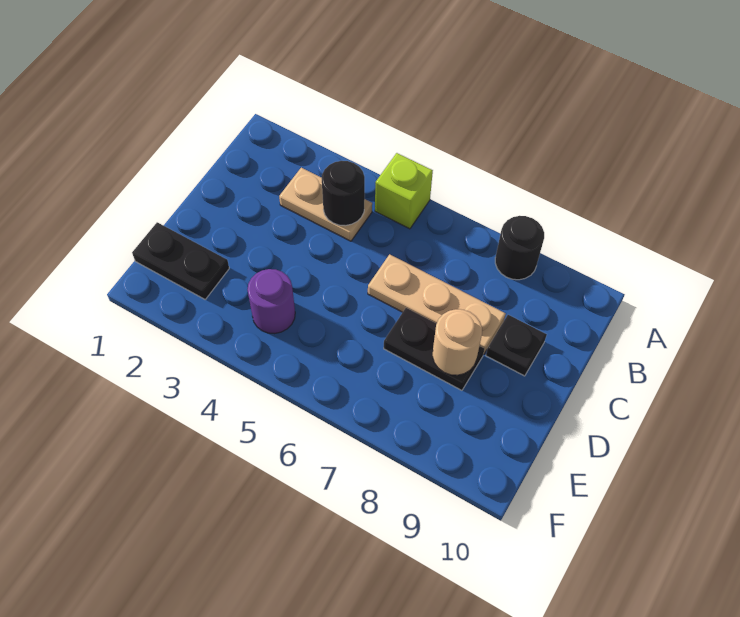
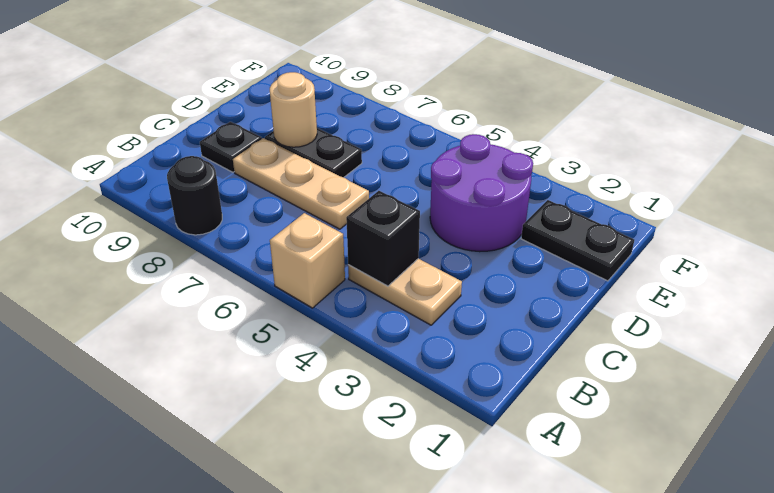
lime 1x1 brick [375,153,433,229] -> tan 1x1 brick [270,213,345,308]
black 1x1 round brick [322,161,365,226] -> black 1x1 brick [346,191,420,286]
purple 1x1 round brick [247,269,295,334] -> purple 2x2 round brick [430,134,533,252]

